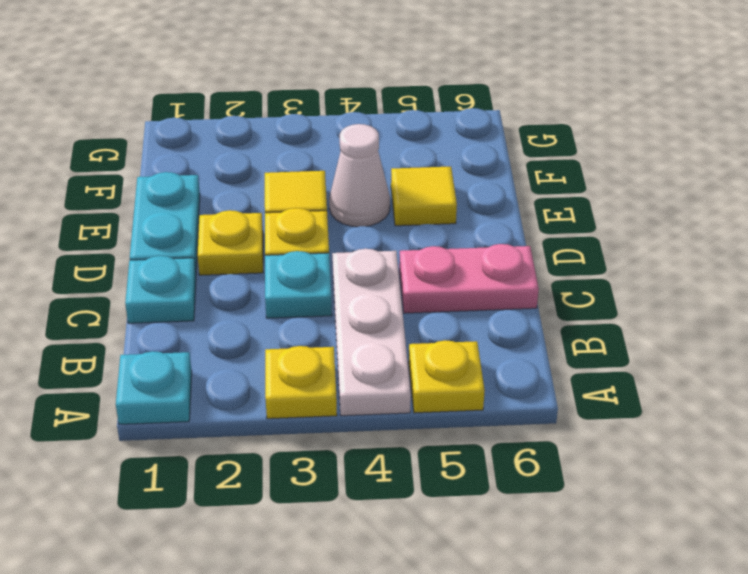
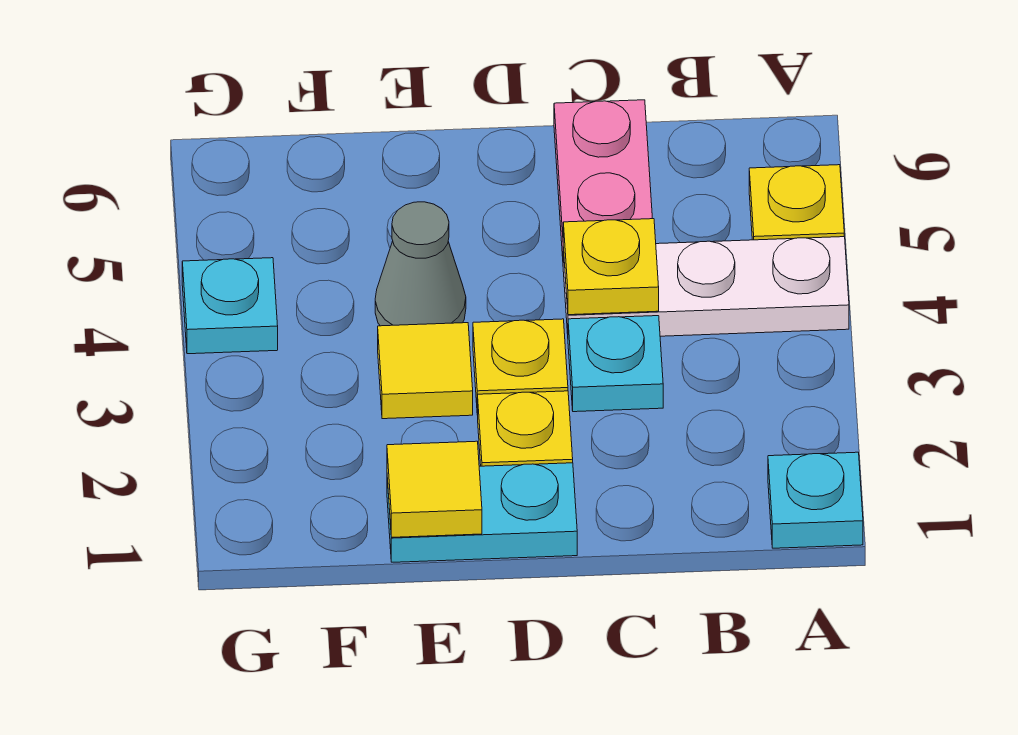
yellow 1x1 plate [265,346,337,419] -> yellow 1x1 plate moved to [563,219,659,315]
cyan 1x1 plate [125,256,196,323] -> cyan 1x1 plate moved to [182,258,278,354]
white 1x1 cone [329,124,390,227] -> grey 1x1 cone [375,202,466,326]
yellow 1x1 tile [391,167,457,226] -> yellow 1x1 tile moved to [387,441,482,537]

